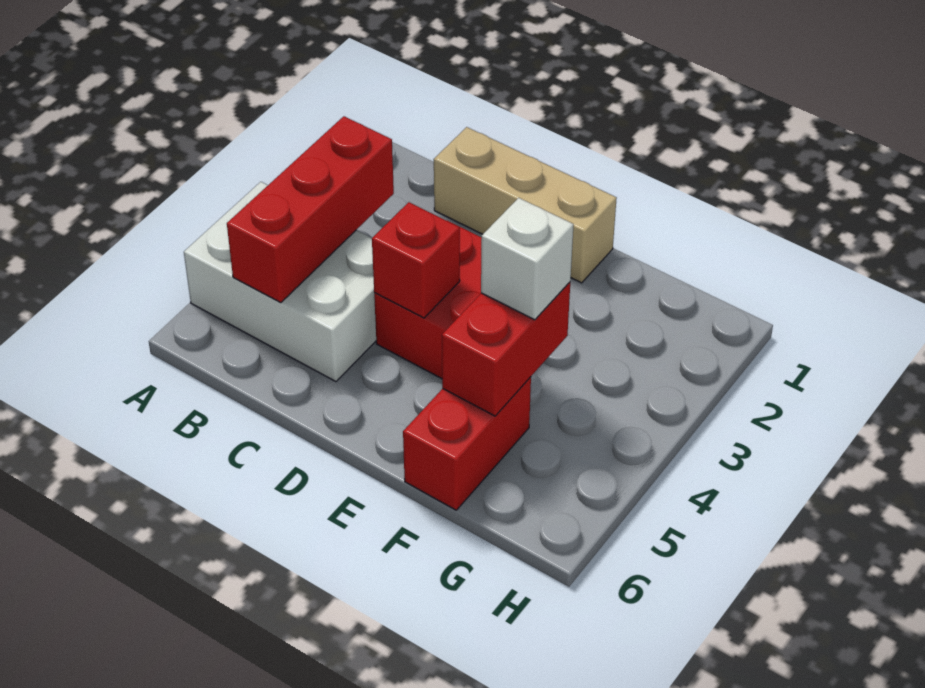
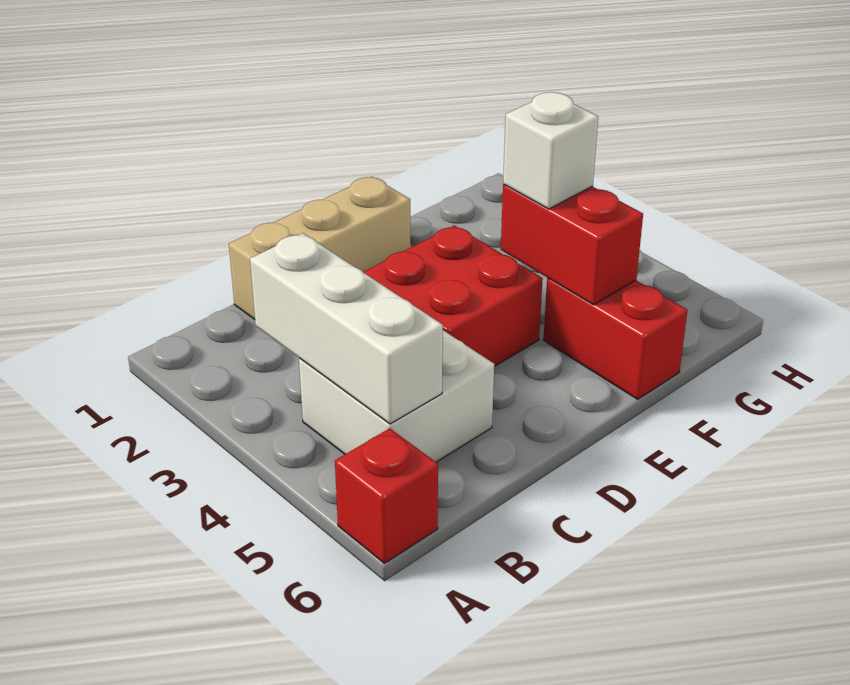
white 2x3 brick [184,182,376,381] -> white 2x2 brick [299,330,494,462]
red 1x3 brick [227,116,394,303] -> white 1x3 brick [250,233,443,424]
red 1x1 brick [372,202,460,318] -> red 1x1 brick moved to [335,428,438,563]

